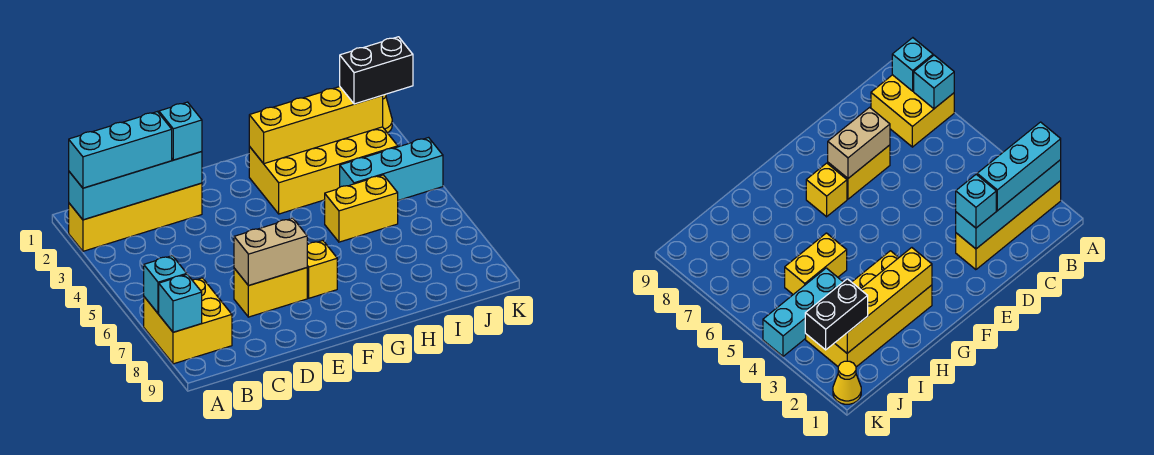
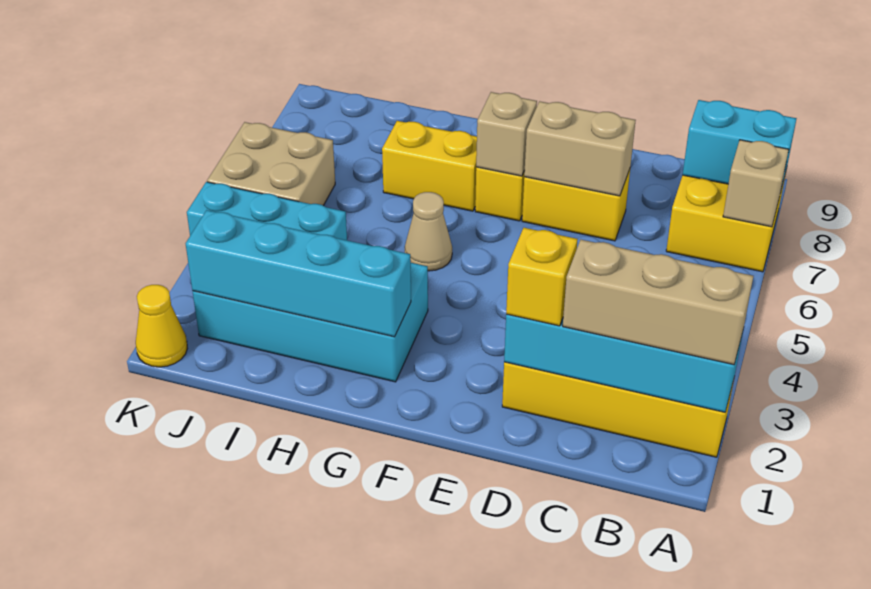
cyan 1x3 brick [69,112,172,188] -> tan 1x3 brick [563,240,753,365]
cyan 1x1 brick [144,256,187,313] -> tan 1x1 brick [723,140,789,227]
cyan 1x1 brick [159,274,202,332] -> cyan 1x2 brick [683,100,797,188]
cyan 1x1 brick [159,102,202,160] -> yellow 1x1 brick [506,228,578,326]
none -> tan 1x1 brick [476,92,537,176]
yellow 2x4 brick [249,127,398,214] -> cyan 2x4 brick [193,263,428,382]
yellow 1x4 brick [249,87,383,164] -> cyan 1x4 brick [186,210,411,337]
none -> tan 1x1 cone [405,192,452,271]
yellow 1x2 brick [325,175,398,242] -> yellow 1x2 brick moved to [382,121,477,211]
black 1x2 brick [340,37,413,104] -> none
none -> tan 2x2 brick [207,122,335,206]

